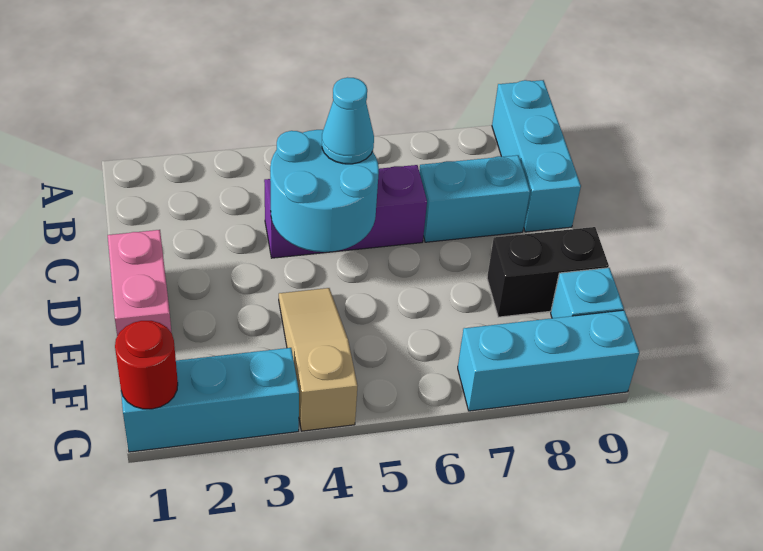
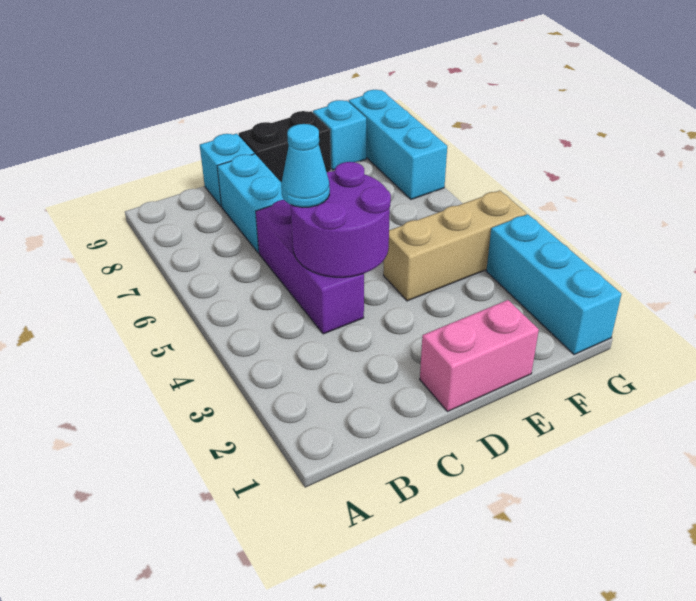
cyan 1x3 brick [492,80,581,232] -> cyan 1x1 brick [200,134,254,207]
cyan 2x2 round brick [270,130,379,252] -> purple 2x2 round brick [291,162,391,277]
tan 1x3 slope [279,288,357,431] -> tan 1x3 brick [383,190,526,301]
black 1x2 brick [487,227,609,317] -> black 1x2 brick turned to [239,111,331,183]
red 1x1 round brick [115,321,178,409] -> none

